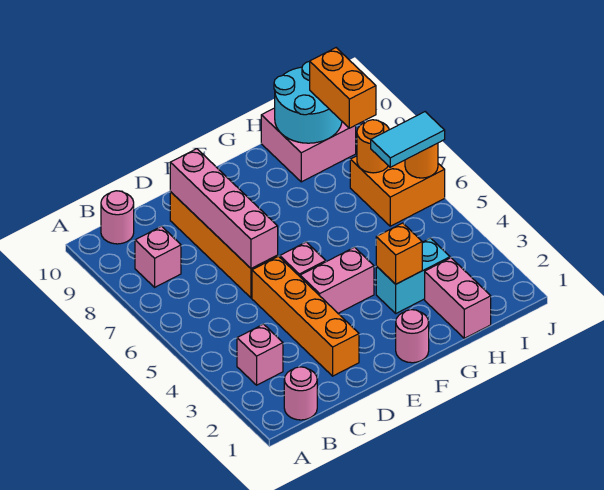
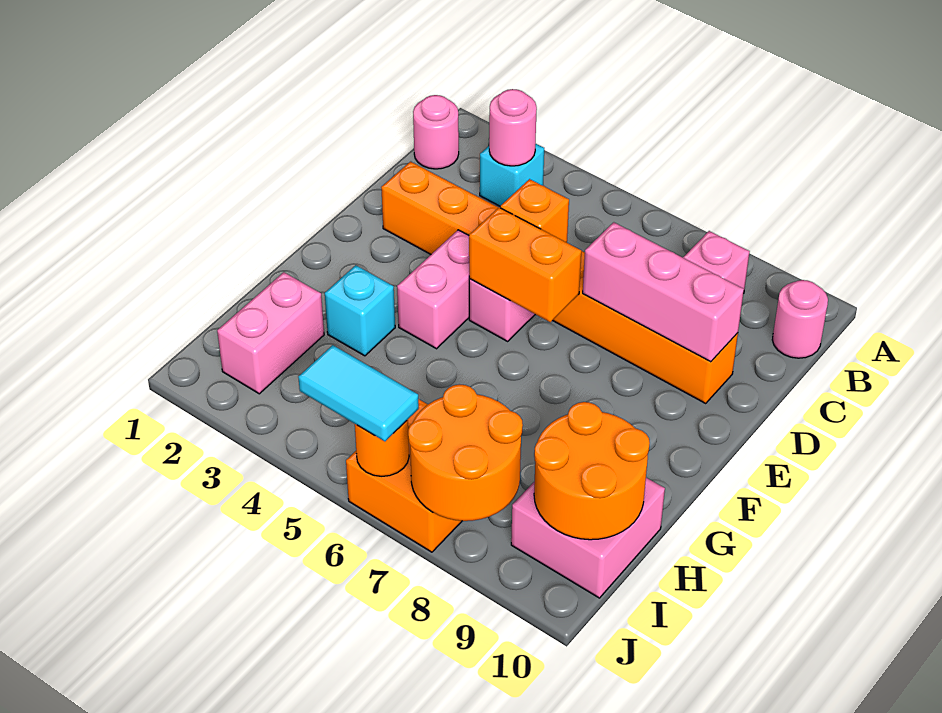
pink 1x1 brick [237,324,283,385] -> cyan 1x1 brick [480,144,544,206]
pink 1x4 brick [170,149,278,269] -> pink 1x3 brick [583,222,744,362]
pink 1x1 round brick [396,310,429,363] -> pink 1x1 round brick moved to [489,89,537,166]
cyan 1x2 brick [376,238,450,313] -> cyan 1x1 brick [325,265,395,356]
orange 1x1 brick [376,223,422,284] -> orange 1x1 brick moved to [500,179,569,243]
pink 1x2 brick [425,258,491,338] -> pink 1x2 brick turned to [217,272,324,394]
cyan 2x2 round brick [274,61,342,143] -> orange 2x2 round brick [534,402,650,540]
cyan 1x2 tile [371,112,445,167] -> cyan 1x2 tile turned to [298,345,419,441]
orange 1x1 round brick [357,120,389,173] -> orange 2x2 round brick [408,384,523,521]
orange 1x2 brick [310,48,376,128] -> orange 1x2 brick moved to [469,208,581,322]

